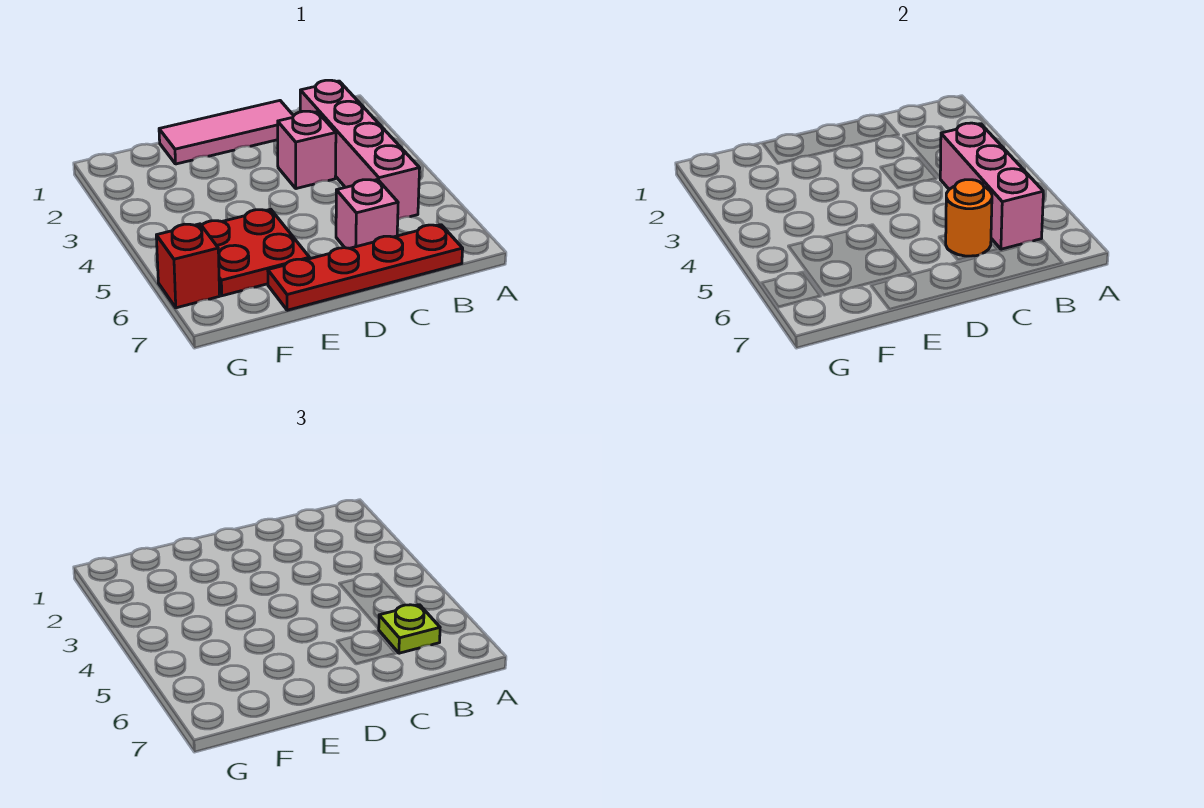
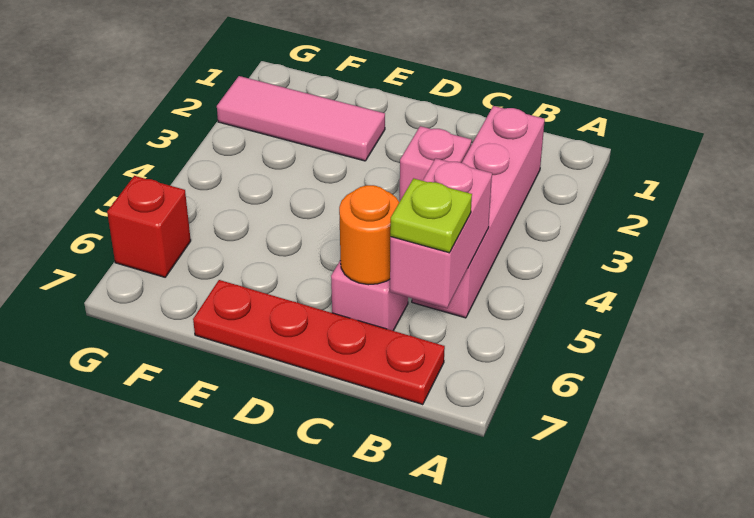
pink 1x3 brick [940,123,1043,249] -> pink 1x2 brick [390,158,492,308]
pink 1x3 tile [159,101,293,164] -> pink 1x3 tile moved to [217,76,385,161]
red 2x2 plate [202,209,310,296] -> none

